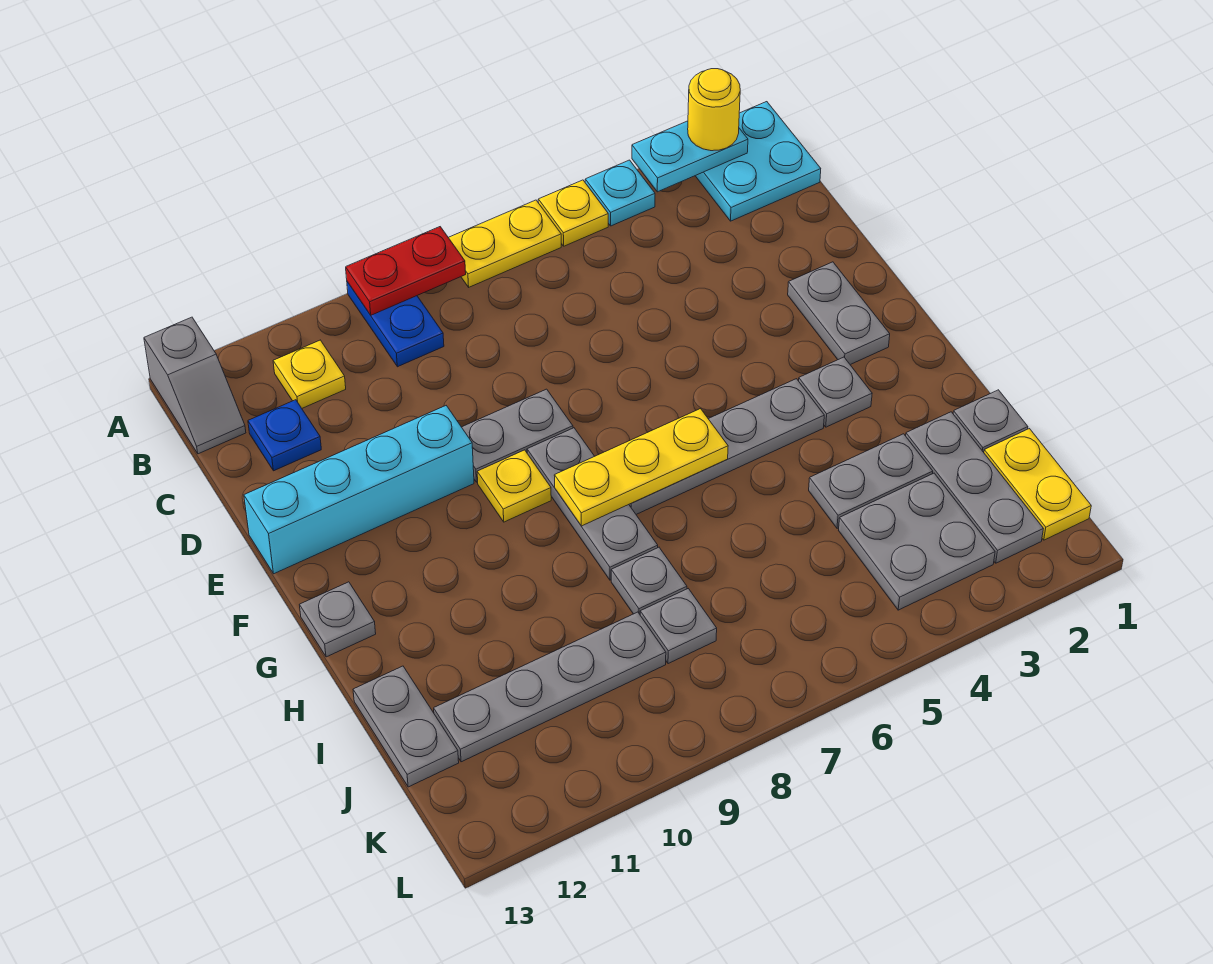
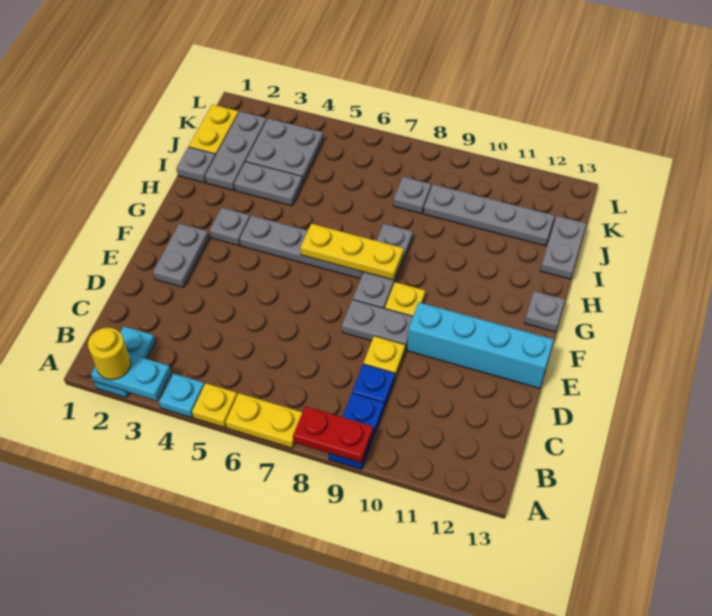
cyan 2x2 plate [696,102,821,221] -> cyan 1x2 plate [94,327,155,398]
grey 1x2 slope [144,317,246,454] -> none
yellow 1x1 plate [273,340,346,408] -> yellow 1x1 plate moved to [363,336,405,377]
blue 1x1 plate [248,400,321,471] -> blue 1x1 plate moved to [352,364,395,407]
grey 1x1 plate [611,547,687,614] -> none

